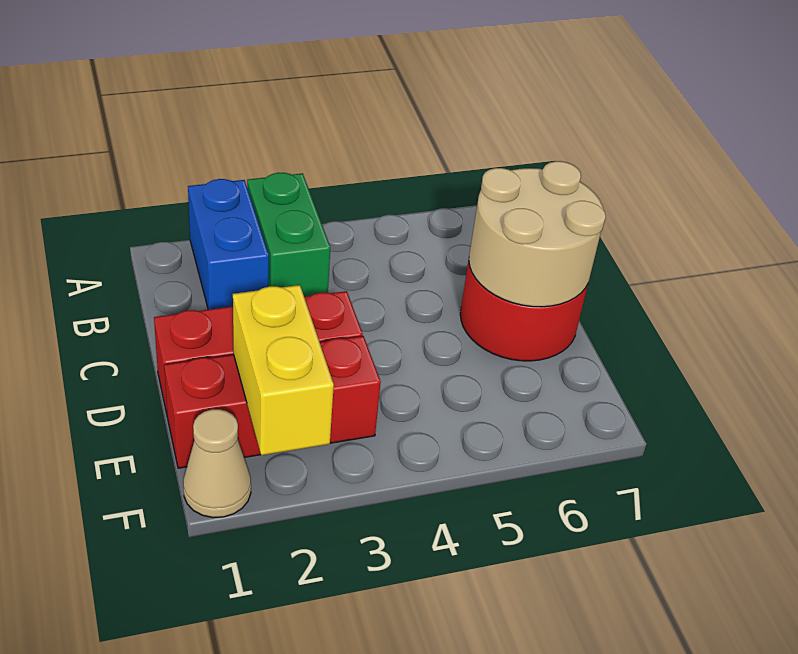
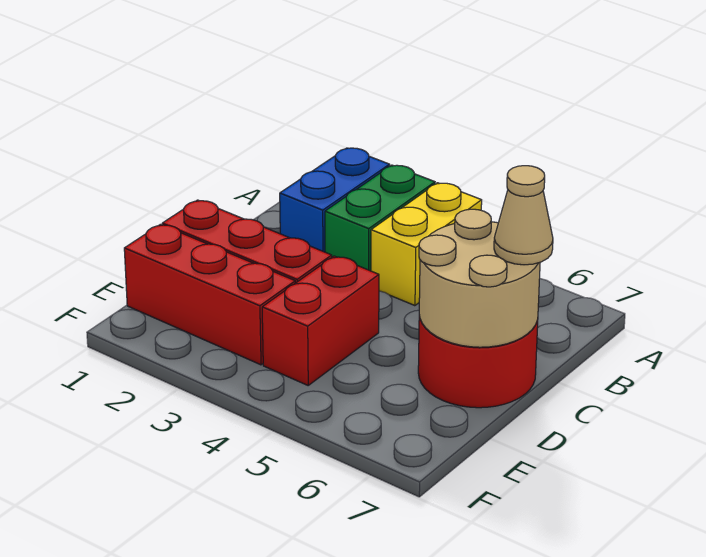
none -> red 1x2 brick [262,256,379,385]
yellow 1x2 brick [233,285,334,455] -> yellow 1x2 brick moved to [371,183,482,306]
tan 1x1 cone [183,409,251,518] -> tan 1x1 cone moved to [494,166,553,265]

